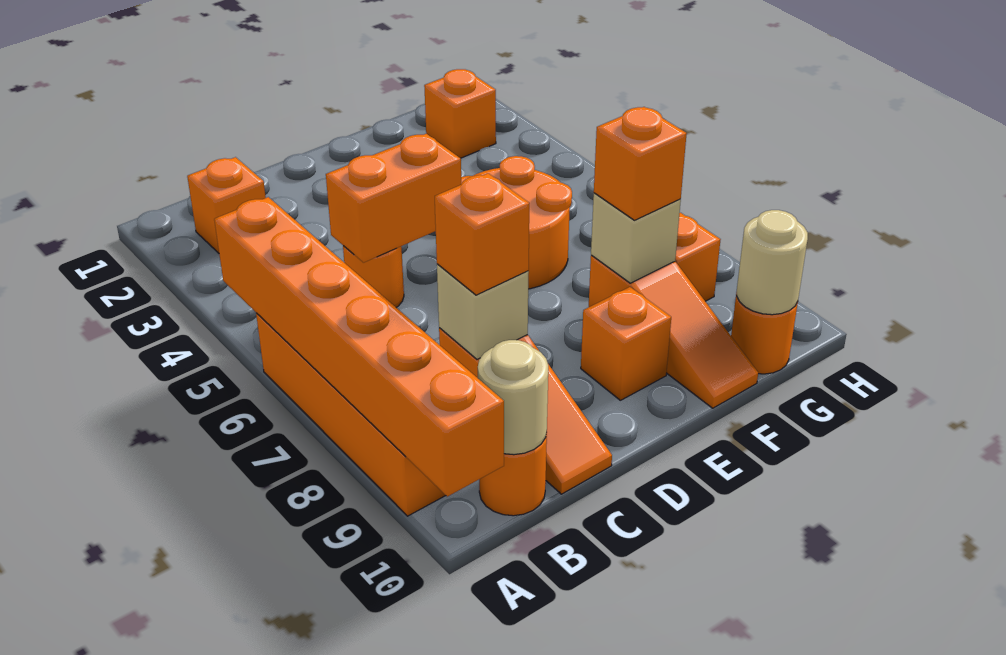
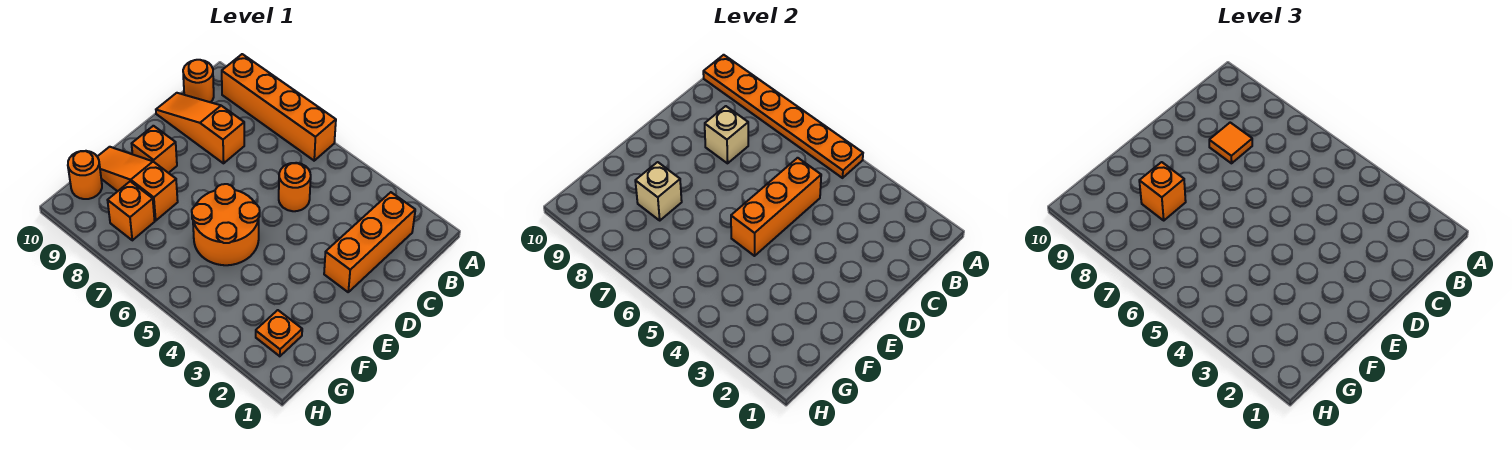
orange 1x6 brick [214,197,504,496] -> orange 1x6 plate [703,55,863,178]
orange 1x1 brick [187,157,266,253] -> orange 1x3 brick [324,192,415,292]
tan 1x1 round brick [478,340,548,455] -> none
orange 1x2 brick [326,134,461,263] -> orange 1x3 brick [731,158,821,256]
orange 1x1 brick [435,173,529,295] -> orange 1x1 tile [1209,123,1252,163]
orange 1x1 brick [424,69,496,158] -> orange 1x1 plate [256,310,302,356]
tan 1x1 round brick [737,210,808,315] -> none

